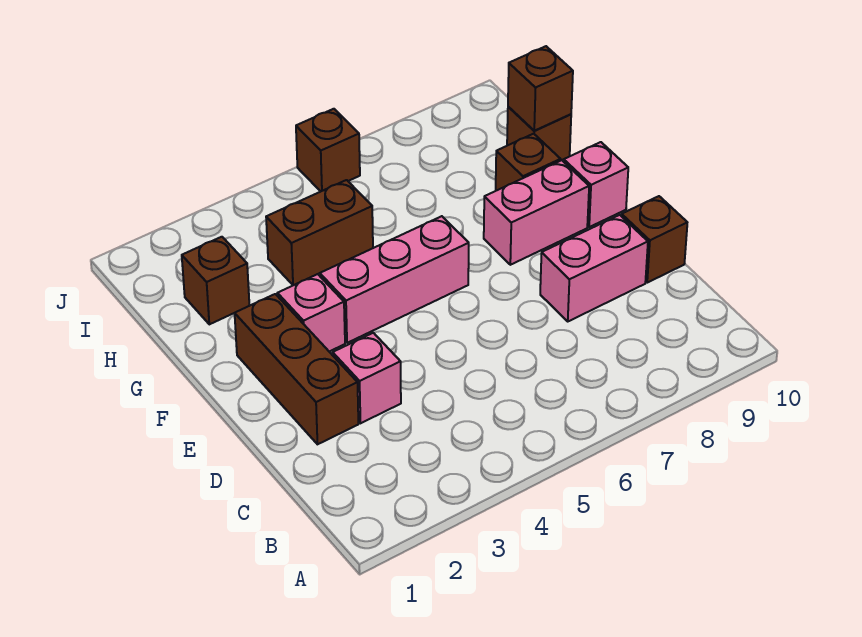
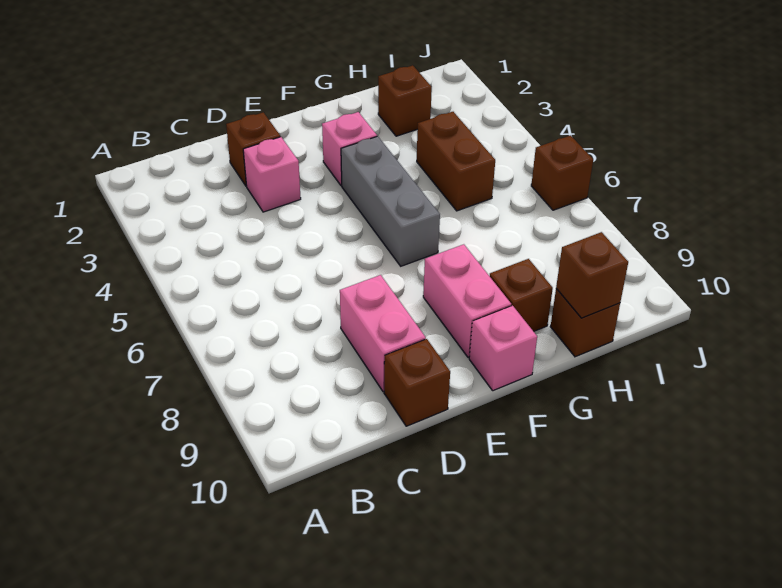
brown 1x3 brick [235,294,358,444] -> brown 1x1 brick [226,112,280,186]
pink 1x3 brick [320,216,469,343] -> grey 1x3 brick [341,136,440,266]

